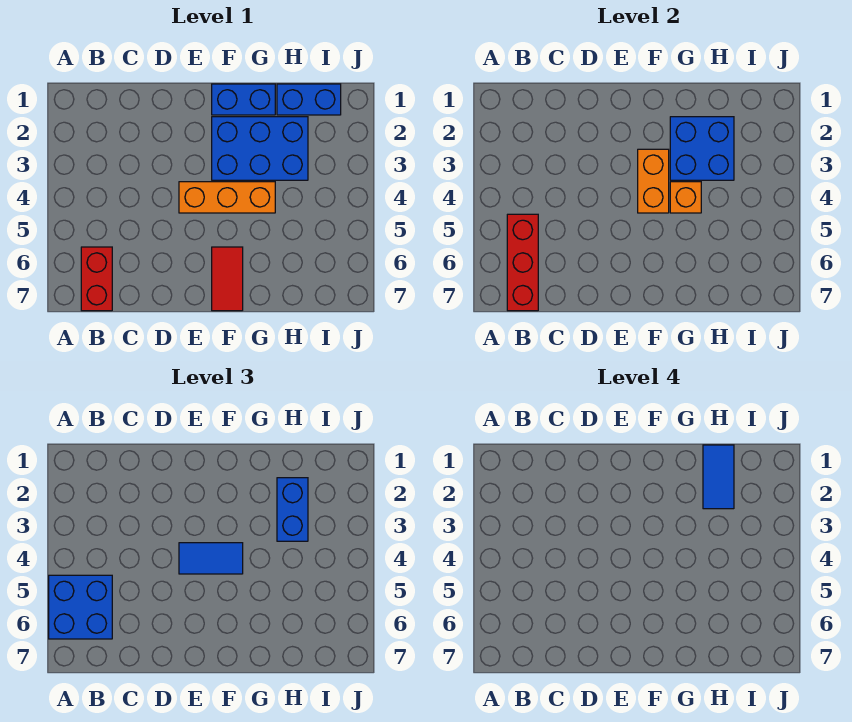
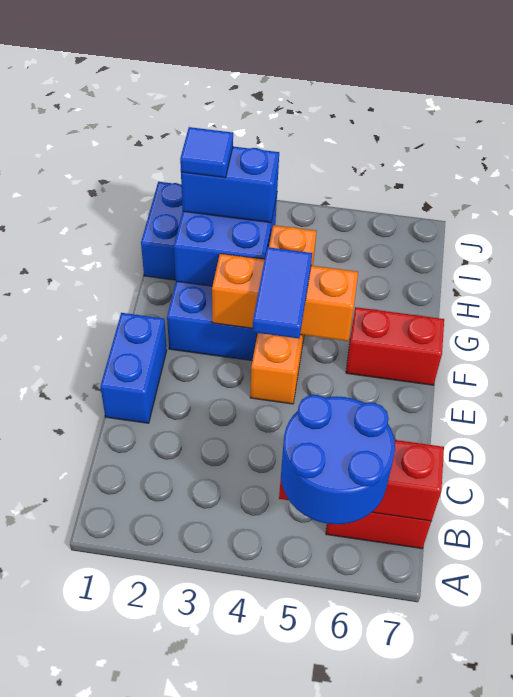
blue 2x2 brick [49,575,112,639] -> blue 2x2 round brick [281,395,395,524]
blue 1x2 brick [212,84,275,115] -> blue 1x2 brick moved to [100,313,167,423]
orange 1x2 brick [638,149,669,213] -> orange 1x3 brick [212,254,358,341]
red 1x2 tile [212,247,243,311] -> red 1x2 brick [346,307,444,385]
blue 1x2 tile [703,445,734,509] -> blue 1x1 tile [180,127,233,178]

